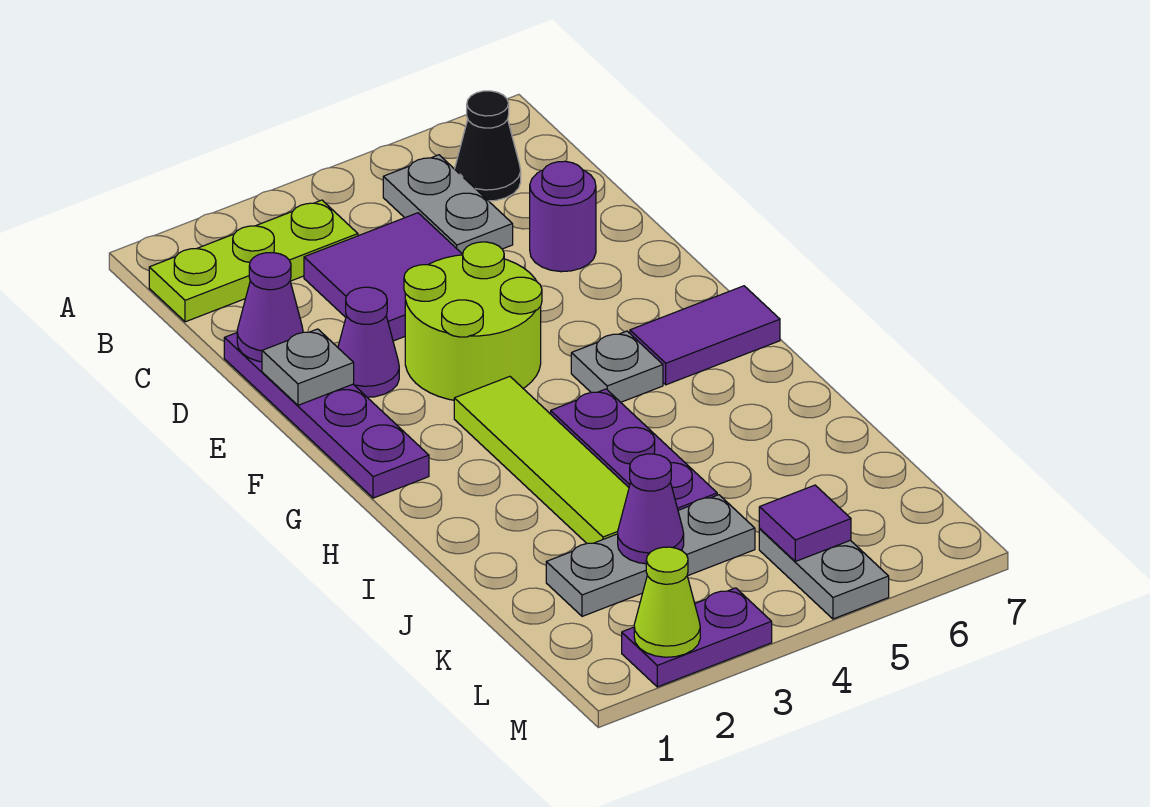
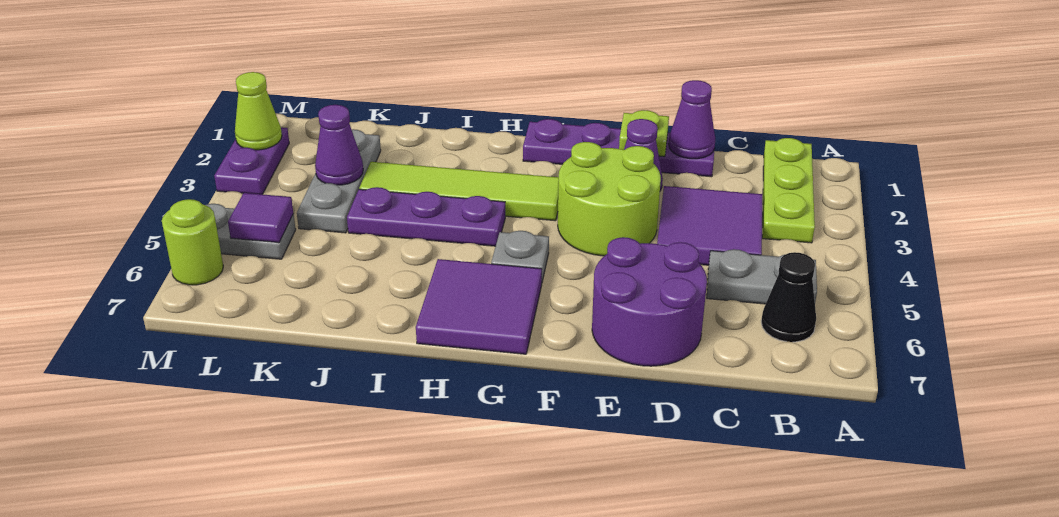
purple 1x1 round brick [530,161,596,272] -> purple 2x2 round brick [592,237,707,366]
grey 1x1 plate [262,329,354,405] -> lime 1x1 plate [619,110,669,157]
purple 1x2 tile [630,286,780,385] -> purple 2x2 tile [416,259,542,354]
none -> lime 1x1 round brick [162,199,223,285]

